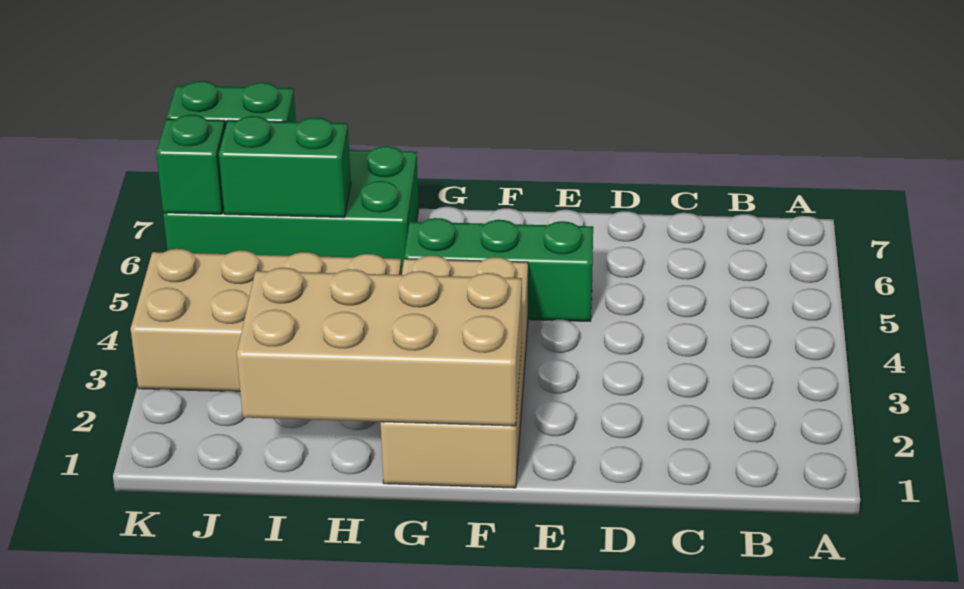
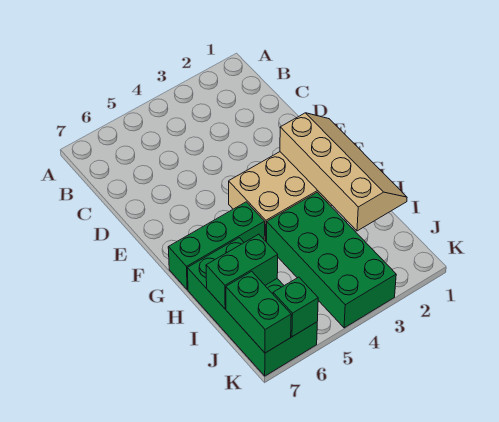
green 1x3 brick [404,218,593,321] -> green 1x3 brick turned to [168,202,265,290]
tan 2x4 brick [237,268,522,426] -> tan 2x4 slope [280,113,407,231]
tan 2x4 brick [131,249,402,392] -> green 2x4 brick [267,192,396,328]
green 1x2 brick [219,116,351,218] -> green 1x2 brick turned to [206,234,278,309]

